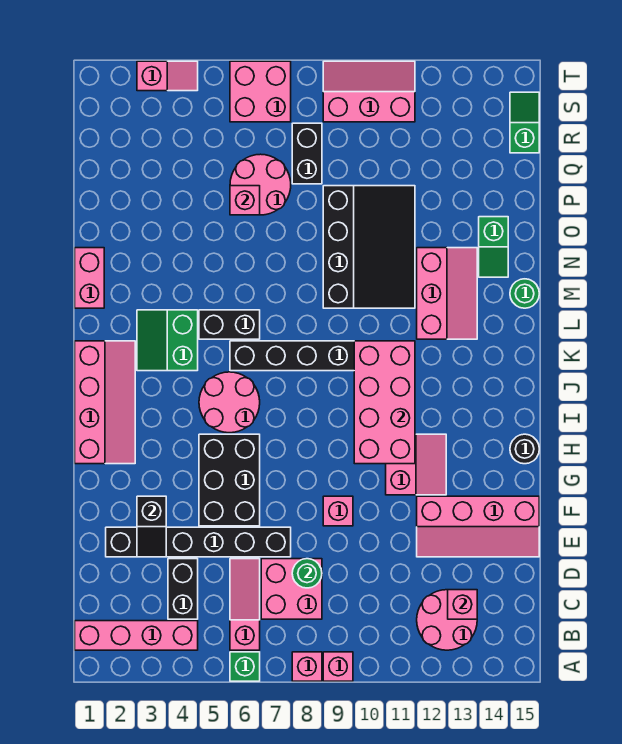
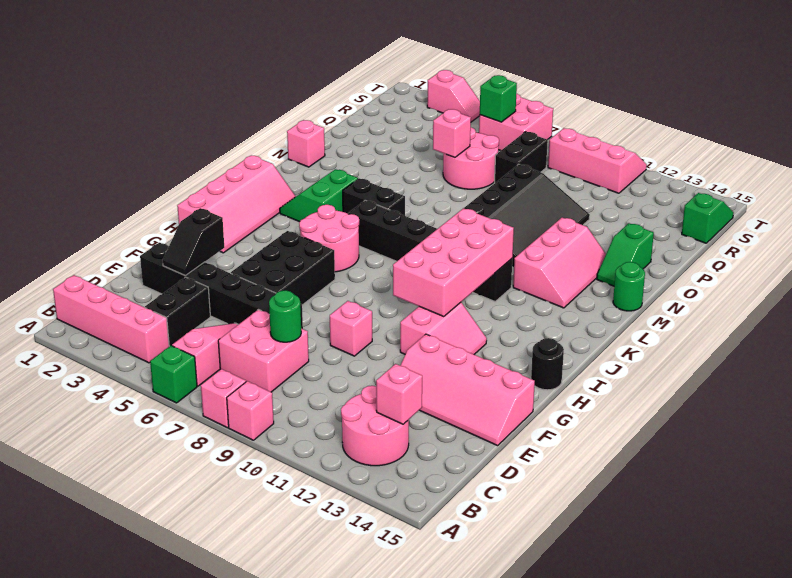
pink 1x2 brick [75,248,104,308] -> pink 1x1 brick [287,120,325,167]
none -> green 1x1 brick [480,75,517,122]

